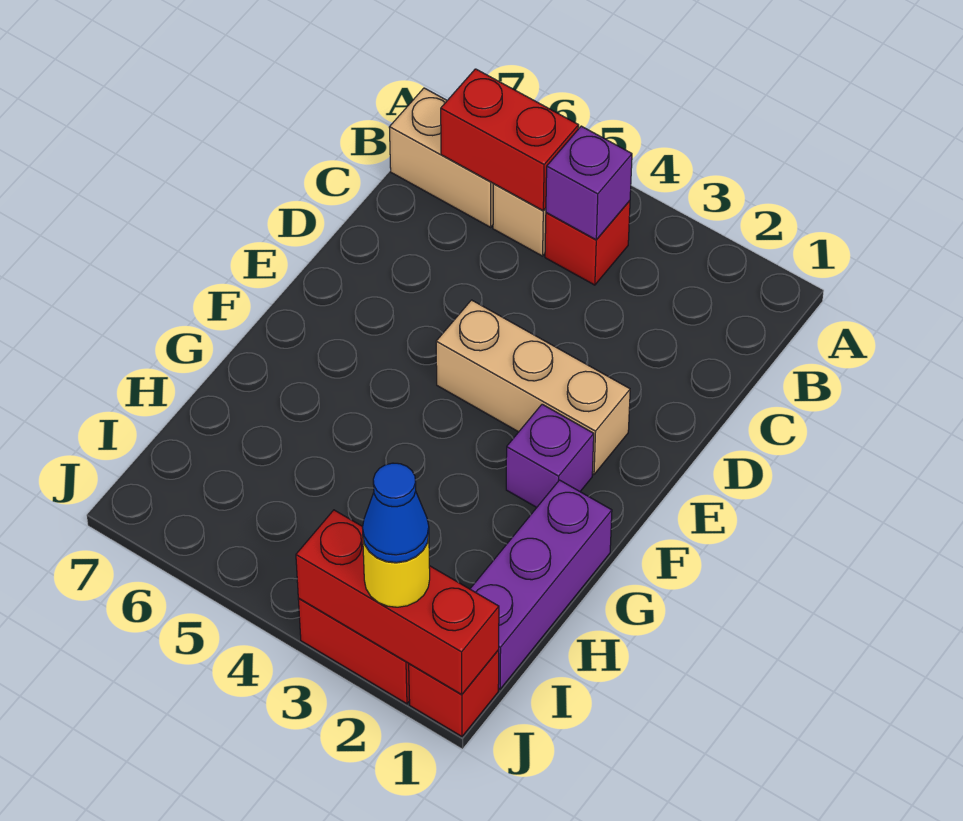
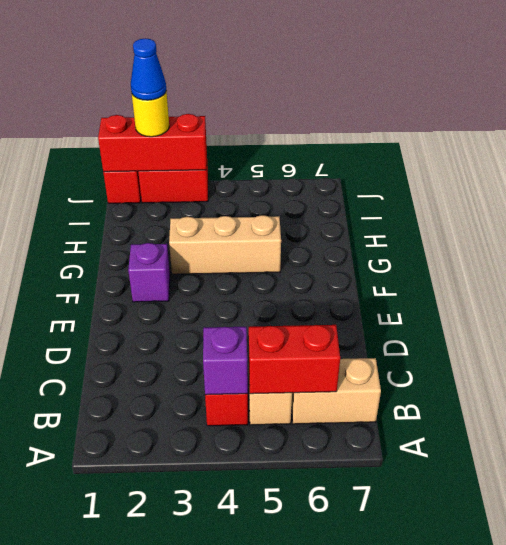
tan 1x3 brick [436,300,630,475] -> tan 1x3 brick moved to [169,215,281,274]
purple 1x3 brick [470,480,612,689] -> none

